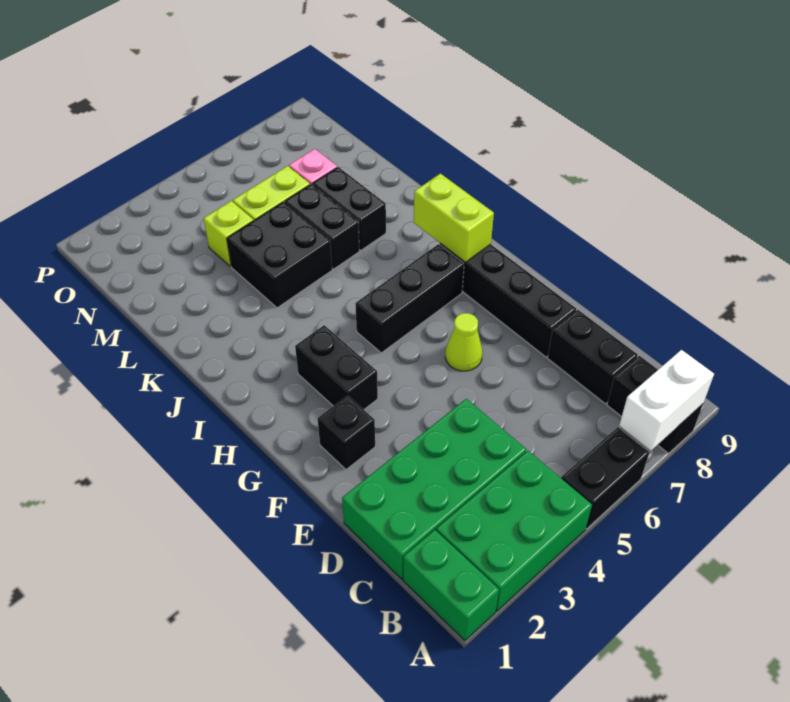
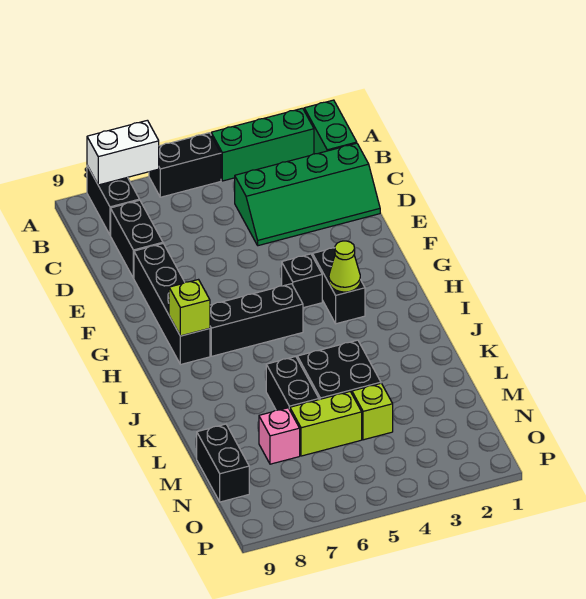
green 2x3 brick [436,451,592,611] -> green 1x3 brick [211,108,314,181]
green 2x4 brick [342,399,526,579] -> green 2x4 slope [235,143,380,246]
black 1x1 brick [318,396,375,469] -> black 1x1 brick moved to [282,254,322,308]
lime 1x1 cone [445,313,482,371] -> lime 1x1 cone moved to [329,241,360,292]
lime 1x2 brick [414,174,494,262] -> lime 1x1 brick [169,280,210,336]
black 1x2 brick [312,167,386,250] -> black 1x2 brick moved to [197,424,249,502]

